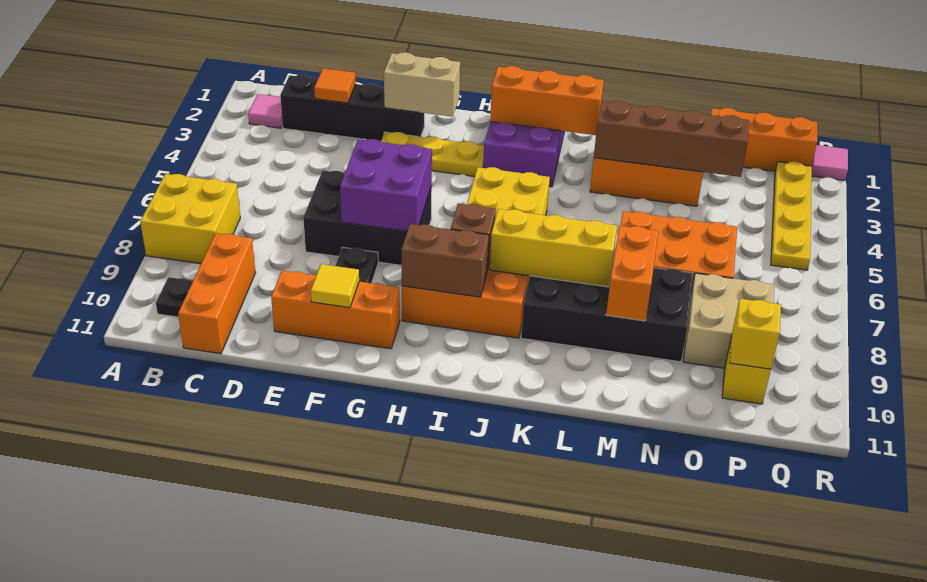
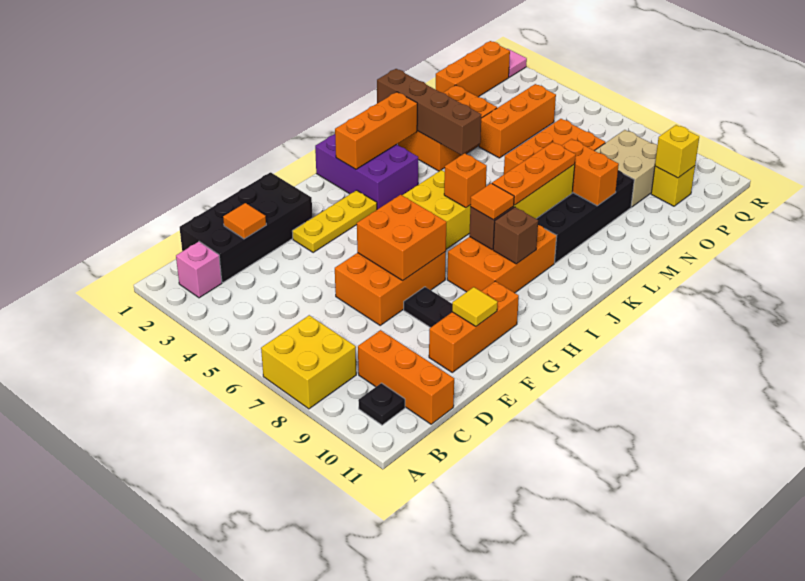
pink 1x1 tile [248,94,283,128] -> pink 1x1 brick [176,242,222,298]
black 1x4 brick [280,75,424,141] -> black 2x4 brick [180,172,313,283]
black 2x3 brick [303,171,432,265] -> orange 2x3 brick [335,252,446,325]
tan 1x2 brick [384,52,460,117] -> none
purple 2x2 brick [340,139,432,231] -> orange 2x2 brick [357,195,446,280]
brown 1x2 brick [402,224,489,297] -> brown 1x1 brick [493,207,538,264]
none -> orange 1x1 tile [470,183,514,220]
none -> orange 1x1 brick [444,153,487,208]
none -> orange 1x3 plate [492,142,576,205]
brown 1x4 brick [594,101,749,177] -> brown 1x4 brick turned to [377,69,481,155]
none -> orange 1x3 brick [479,84,556,158]
yellow 1x4 plate [771,162,812,270] -> none

